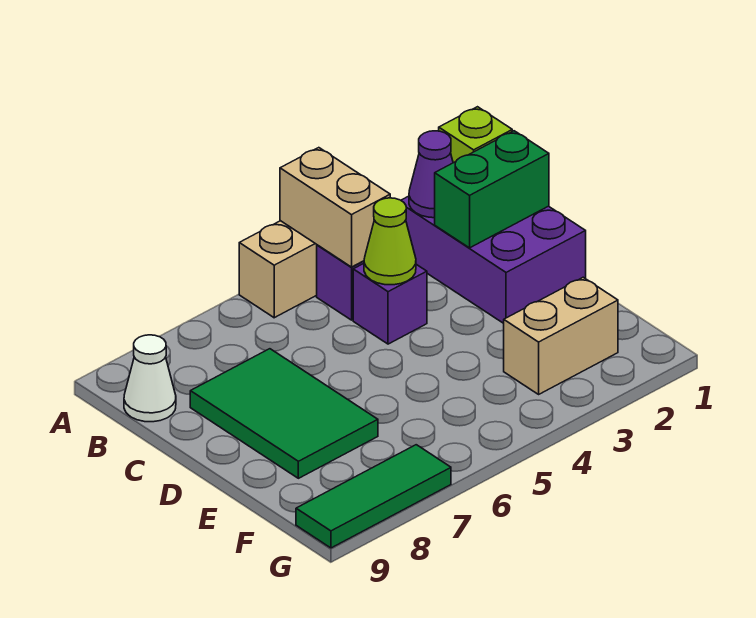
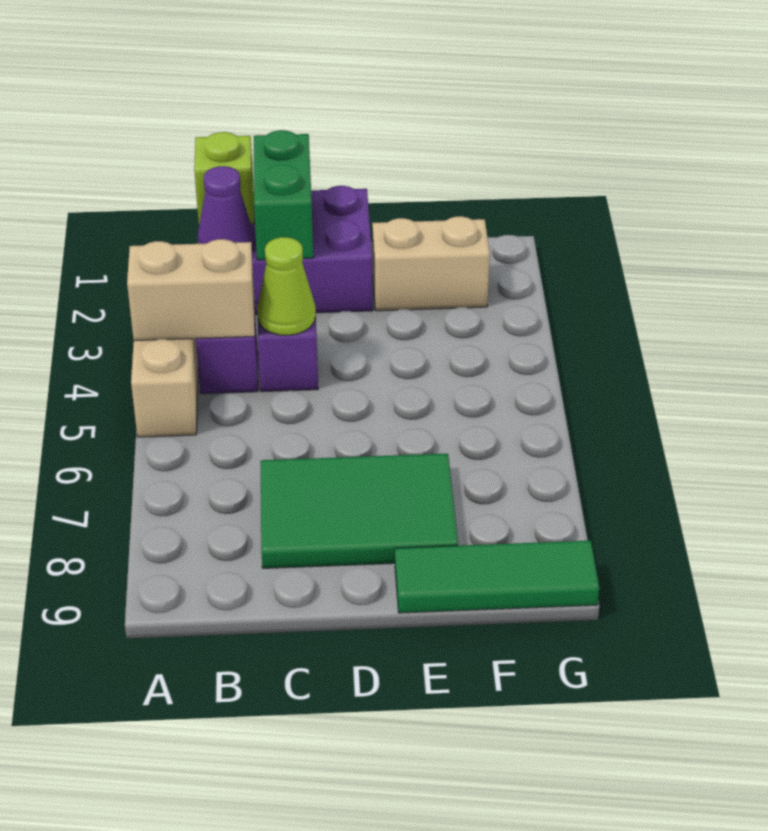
white 1x1 cone [124,335,176,422] -> none
tan 1x2 brick [504,277,618,394] -> tan 1x2 brick turned to [372,216,490,311]
green 1x3 tile [296,445,451,548] -> green 1x3 tile turned to [395,541,599,613]

